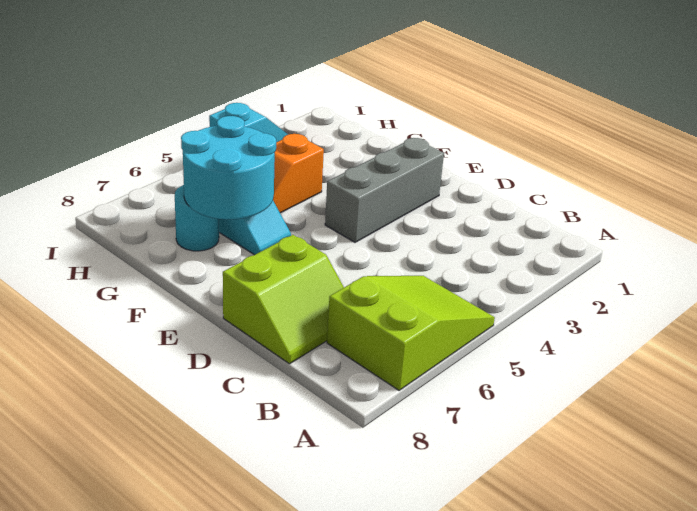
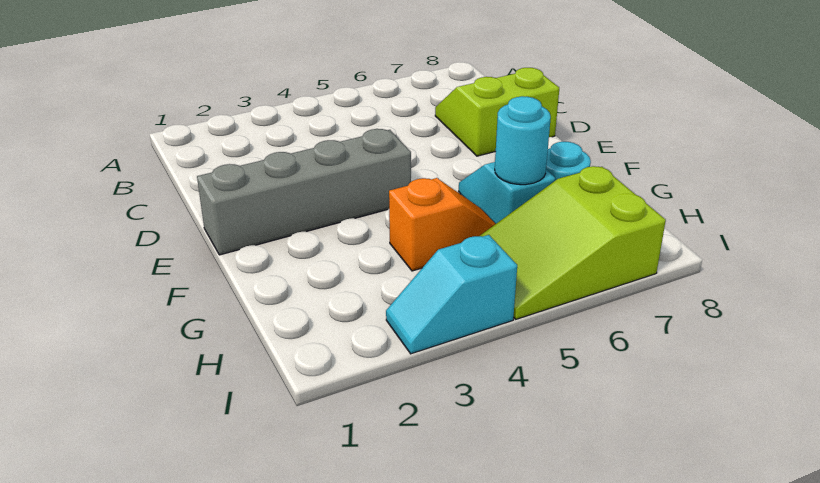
lime 2x3 slope [327,276,495,390] -> lime 2x3 slope moved to [480,166,666,319]
grey 1x3 brick [325,138,444,242] -> grey 1x4 brick [197,129,411,255]
cyan 2x2 round brick [181,116,276,220] -> cyan 1x1 round brick [495,96,551,185]

